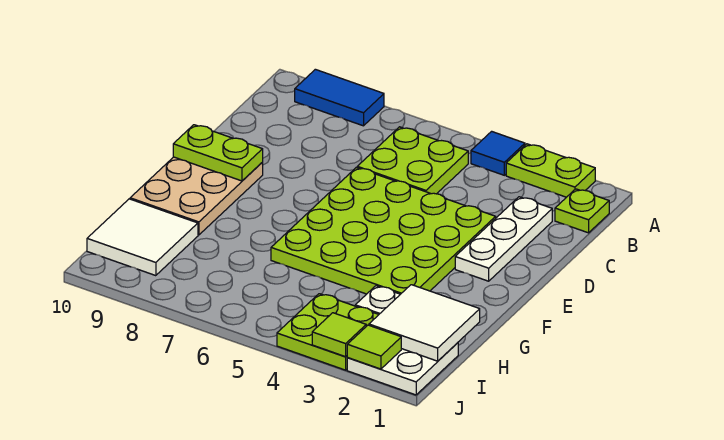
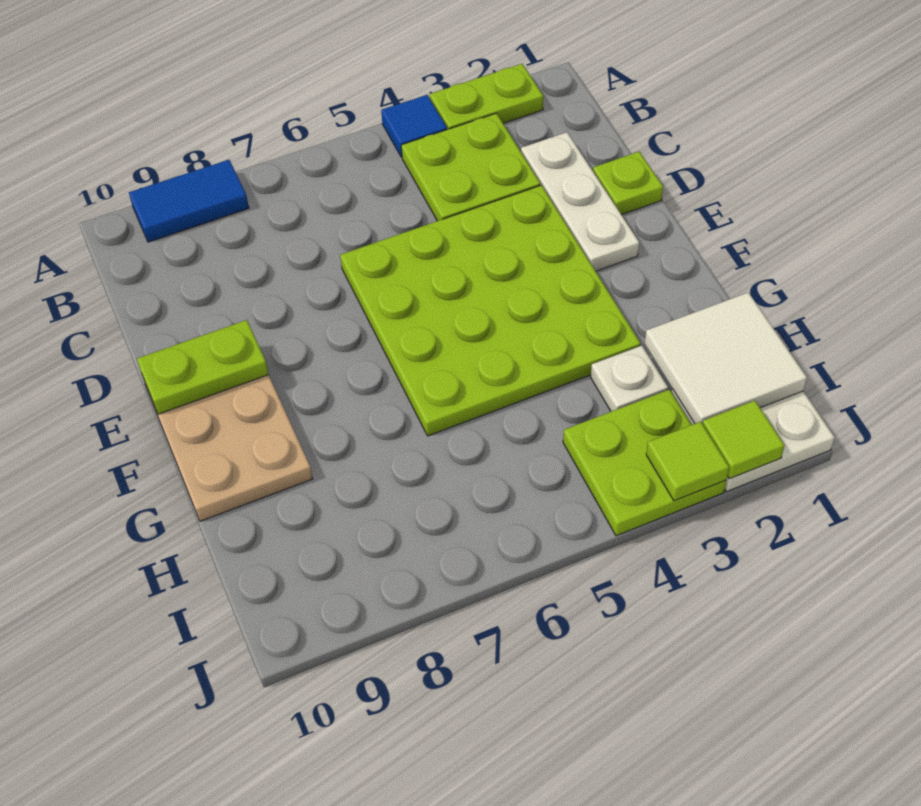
lime 1x1 plate [555,189,609,233] -> lime 1x1 plate moved to [593,152,663,215]
lime 2x2 plate [357,127,468,194] -> lime 2x2 plate moved to [401,113,540,221]
white 2x2 tile [87,199,198,276] -> none

